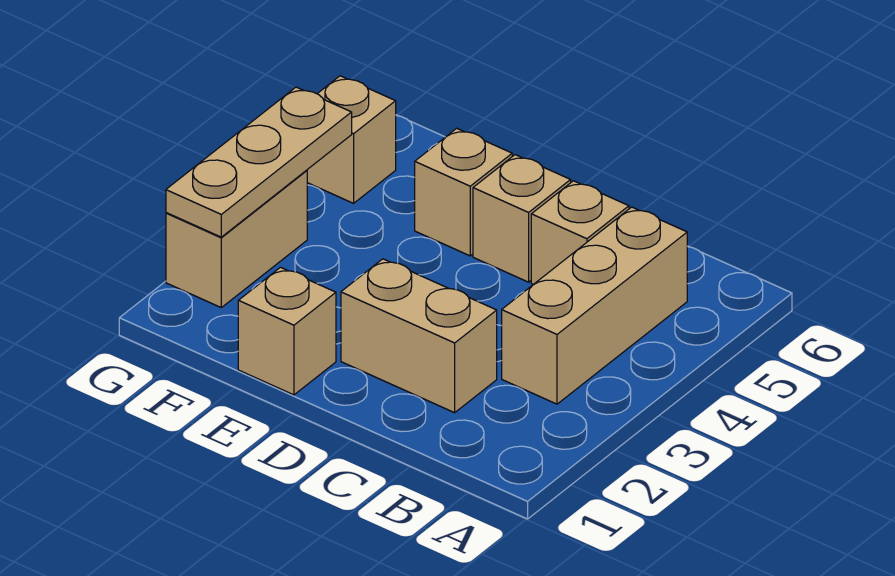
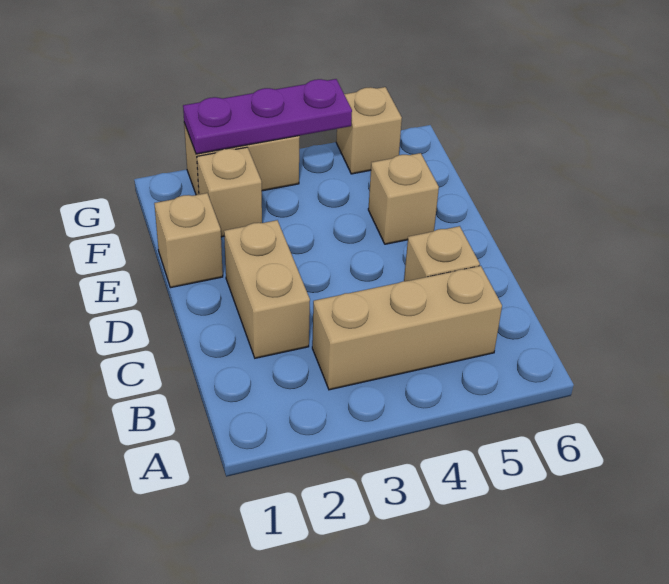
tan 1x1 brick [473,155,571,282] -> tan 1x1 brick moved to [197,147,262,237]
tan 1x3 plate [166,87,352,237] -> purple 1x3 plate [183,79,352,154]

